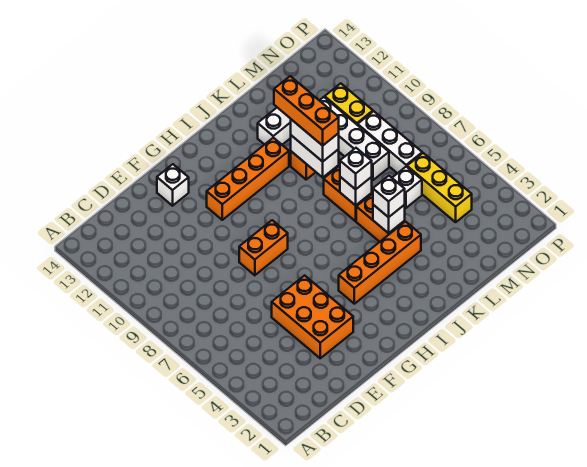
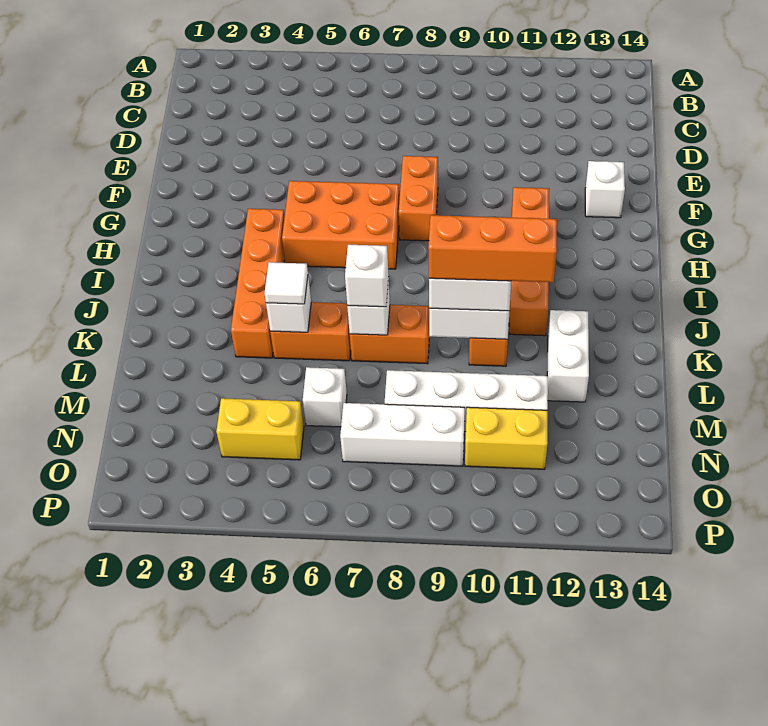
orange 2x3 brick [272,275,353,358] -> orange 2x3 brick moved to [282,181,399,269]
white 1x1 brick [373,176,405,217] -> white 1x1 tile [265,262,308,304]
yellow 1x3 brick [407,153,472,222] -> yellow 1x2 brick [216,398,304,460]

